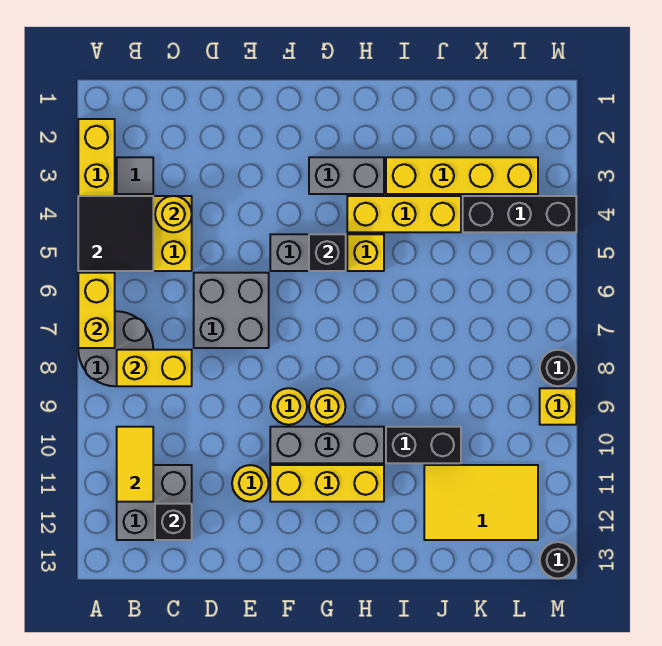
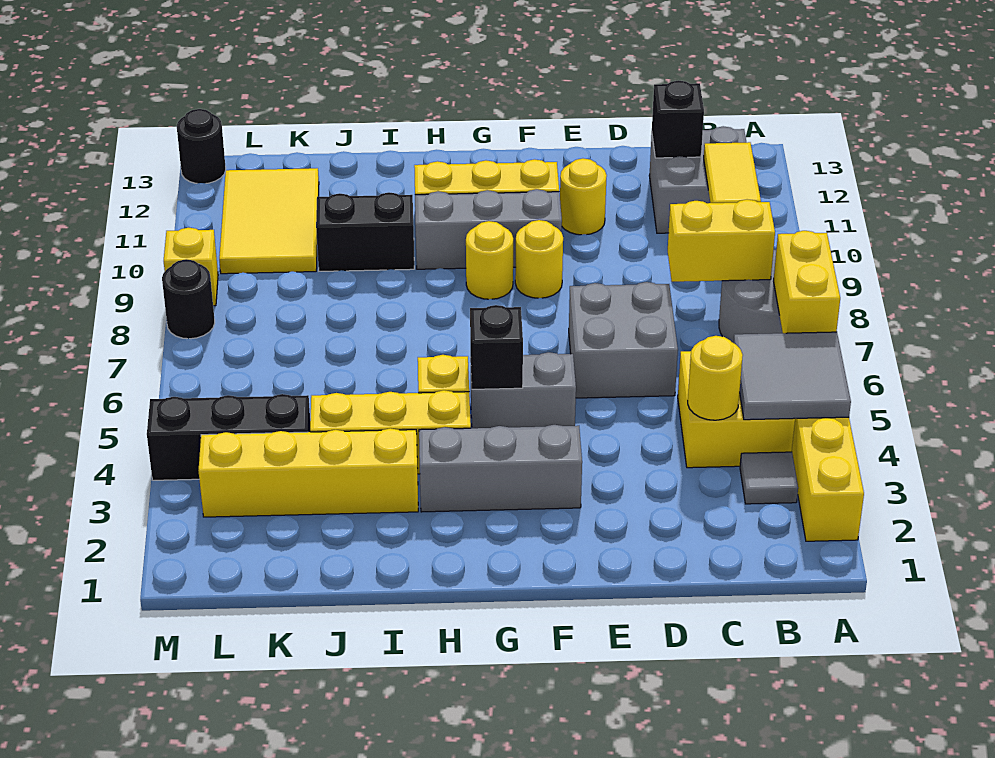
black 2x2 tile [78,196,153,271] -> grey 2x2 tile [734,332,851,420]
grey 1x2 brick [309,157,384,194] -> grey 1x3 brick [419,425,582,512]
yellow 2x3 tile [424,465,538,540] -> yellow 2x3 tile turned to [219,168,319,274]

